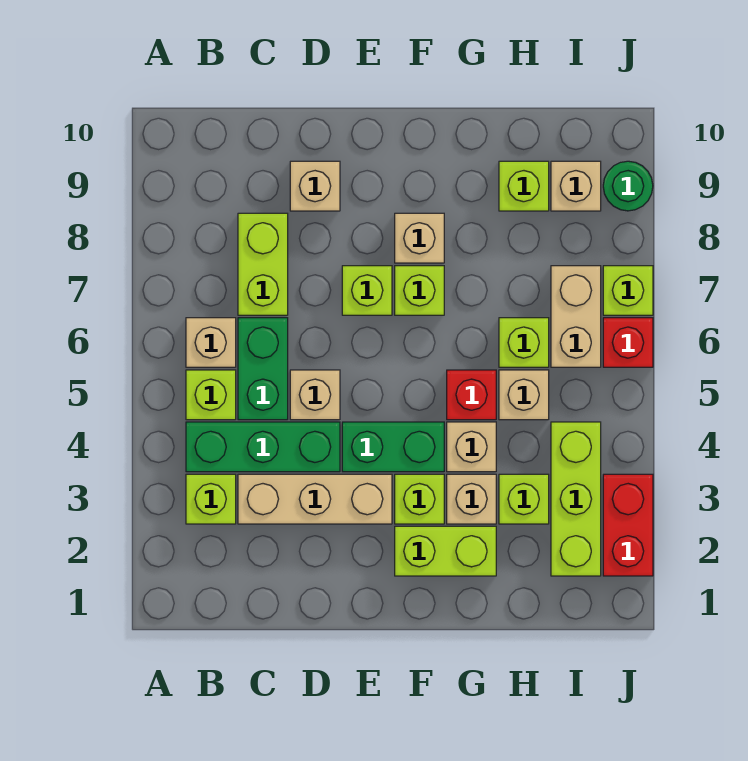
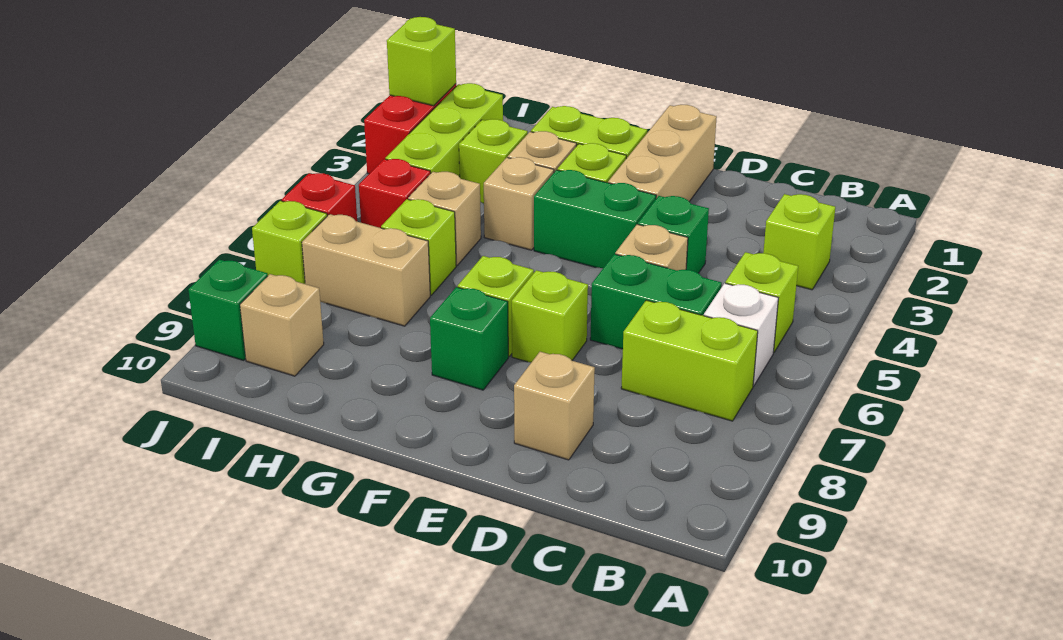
green 1x3 brick [186,422,340,472] -> green 1x1 brick [638,196,709,273]
tan 1x1 brick [186,318,236,367] -> white 1x1 brick [704,283,778,386]
tan 1x3 brick [238,474,392,524] -> tan 1x3 brick turned to [608,105,717,202]
green 1x2 brick [238,318,288,420] -> green 1x2 brick turned to [590,254,722,349]
lime 1x2 brick [238,213,288,315] -> lime 1x2 brick turned to [621,300,758,421]
tan 1x1 brick [395,213,444,263] -> green 1x1 brick [430,287,508,390]
red 1x1 brick [447,370,496,420] -> red 1x1 brick moved to [359,159,431,228]
lime 1x1 brick [499,161,549,211] -> lime 1x1 brick moved to [387,17,456,106]
tan 1x2 brick [551,266,601,367] -> tan 1x2 brick turned to [302,214,430,326]
green 1x1 round brick [603,161,653,211] -> green 1x1 brick [188,260,268,360]

